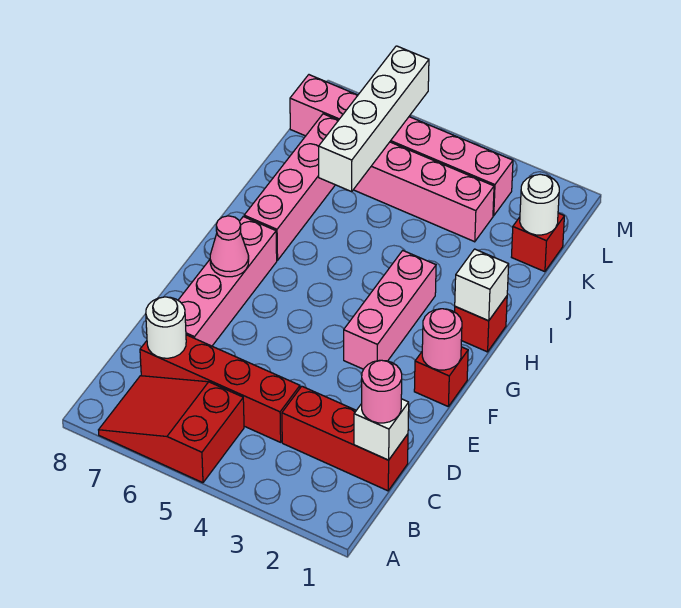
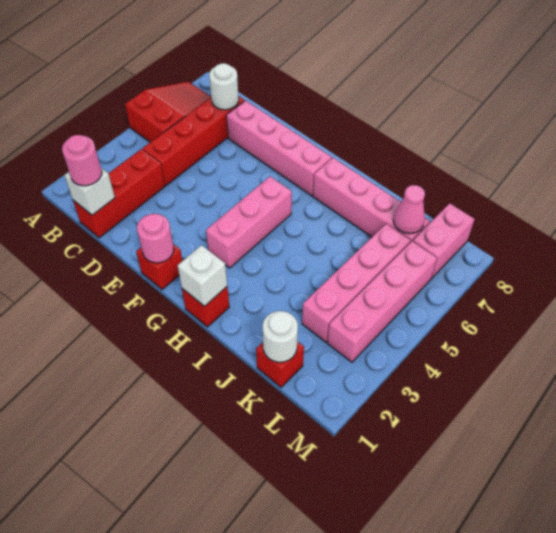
pink 1x3 brick [344,251,436,369] -> pink 1x3 brick turned to [206,176,292,268]
pink 1x1 cone [210,216,249,277] -> pink 1x1 cone moved to [393,185,425,234]
white 1x4 brick [319,46,429,192] -> none

